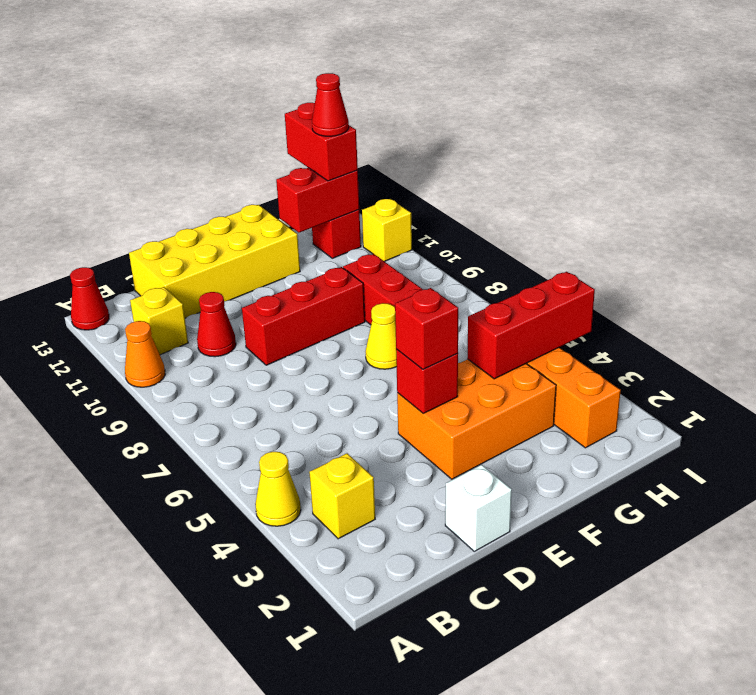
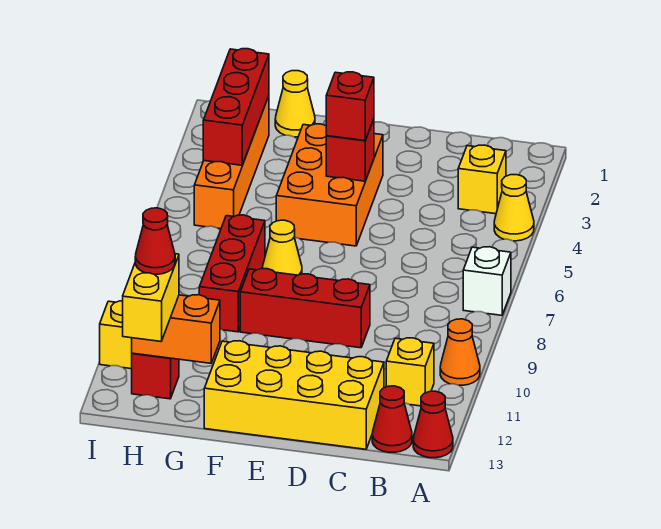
red 1x1 cone [197,292,236,357] -> red 1x1 cone moved to [372,386,412,452]
white 1x1 brick [445,465,512,551] -> white 1x1 brick moved to [463,247,511,315]
orange 2x3 brick [397,359,556,479] -> orange 2x3 brick turned to [276,124,383,246]
none -> yellow 1x1 cone [275,71,315,137]
red 1x3 brick [467,272,595,379] -> red 1x3 brick turned to [203,49,269,165]
red 1x2 brick [276,168,359,233] -> orange 1x2 brick [132,295,220,363]
red 1x2 brick [285,103,358,181] -> yellow 1x2 brick [123,254,179,341]

